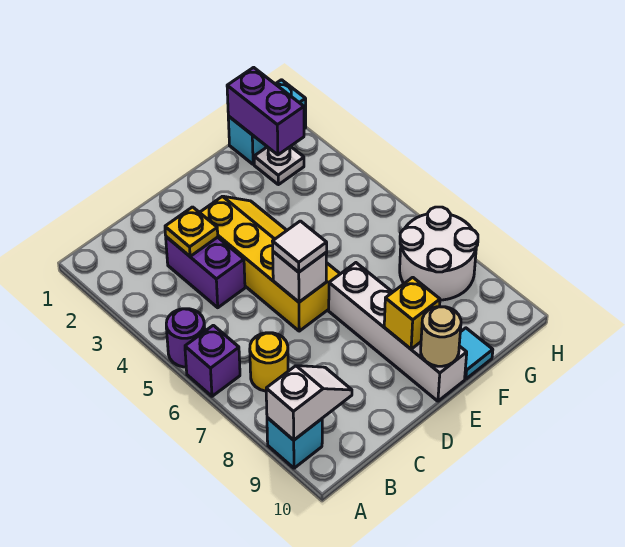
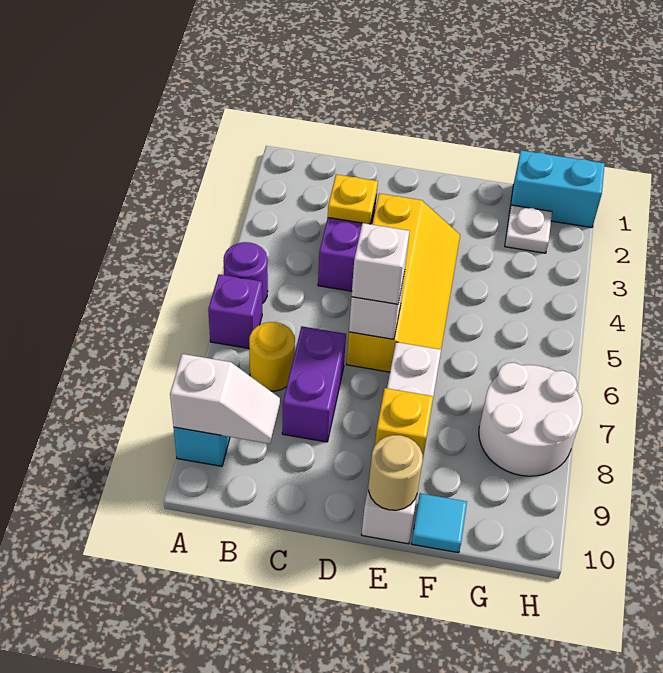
white 1x1 tile [272,221,327,272] -> white 1x1 brick [352,223,410,304]
purple 1x2 brick [227,67,304,155] -> purple 1x2 brick moved to [282,326,346,442]

